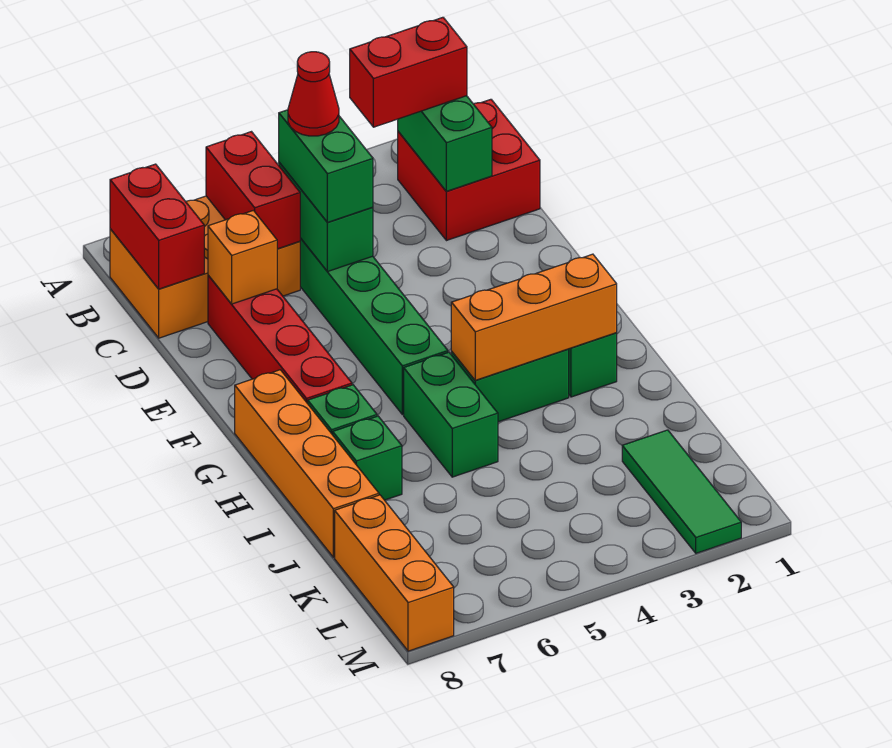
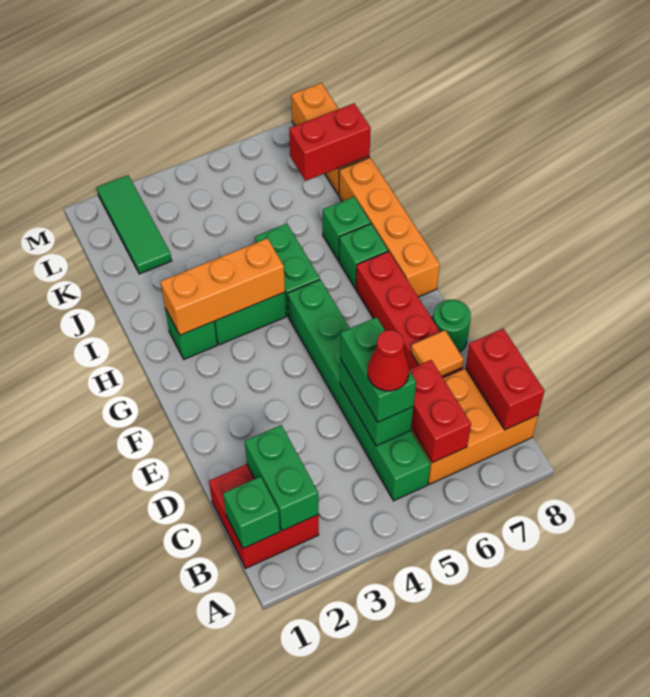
none -> green 1x1 brick [223,477,280,548]
red 1x2 brick [350,17,467,127] -> red 1x2 brick moved to [289,103,371,181]
orange 1x1 brick [208,210,277,304] -> orange 1x1 tile [411,330,464,376]
none -> green 1x1 round brick [433,300,471,352]

